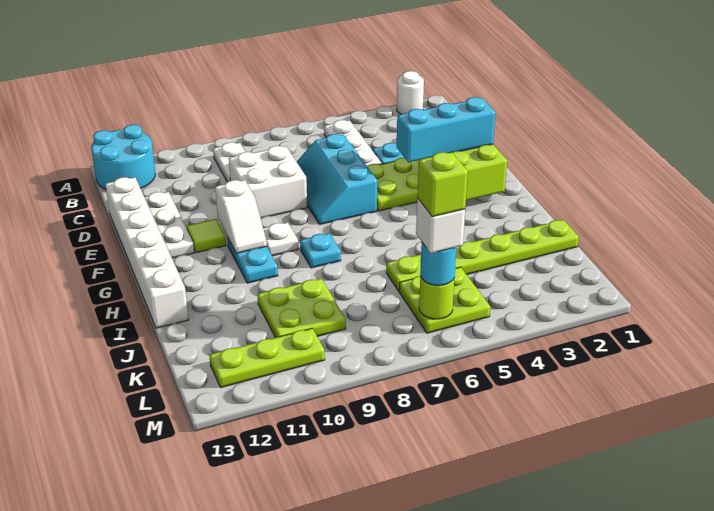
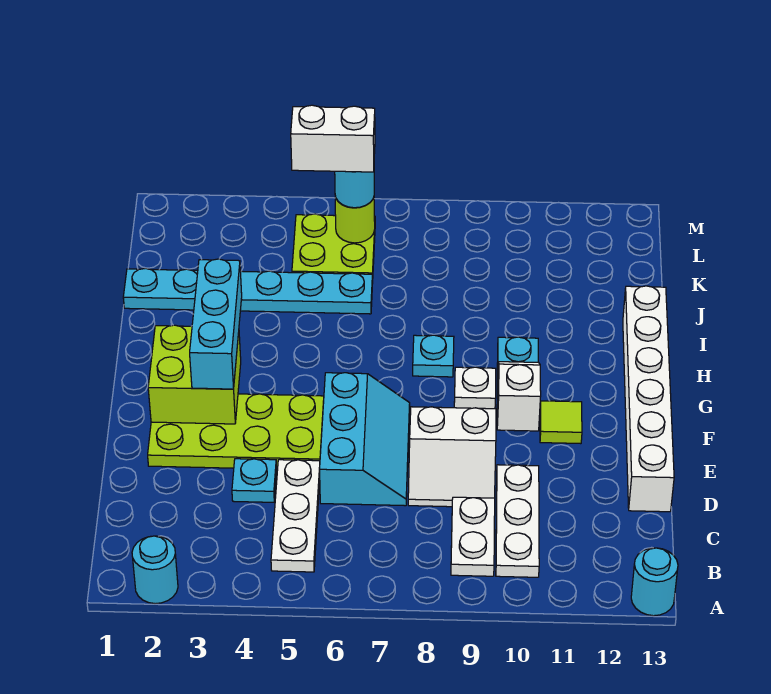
white 1x1 round brick [397,71,424,114] -> cyan 1x1 round brick [132,536,178,604]
cyan 2x2 round brick [91,125,155,189] -> cyan 1x1 round brick [631,548,678,616]
white 2x2 brick [229,146,307,218] -> white 2x2 slope [408,407,496,507]
white 1x3 plate [144,192,194,258] -> white 1x3 plate moved to [496,465,539,577]
cyan 1x3 brick [397,97,496,162] -> cyan 1x3 brick turned to [190,259,242,389]
lime 1x6 plate [386,220,579,291] -> cyan 1x6 plate [123,268,372,314]
lime 2x2 plate [257,279,346,338] -> none
white 1x1 brick [416,198,465,253] -> white 1x2 brick [291,105,375,172]
lime 1x1 brick [417,152,468,217] -> none
lime 1x3 plate [209,329,325,388] -> none

